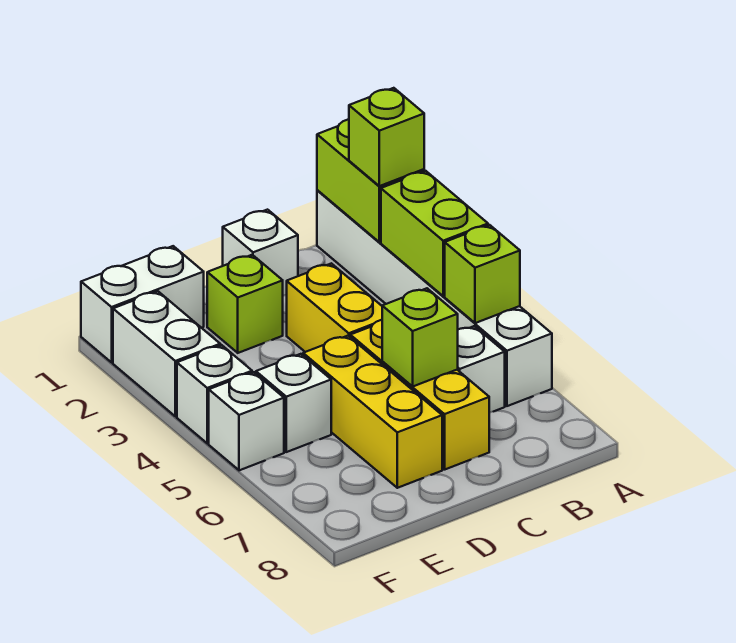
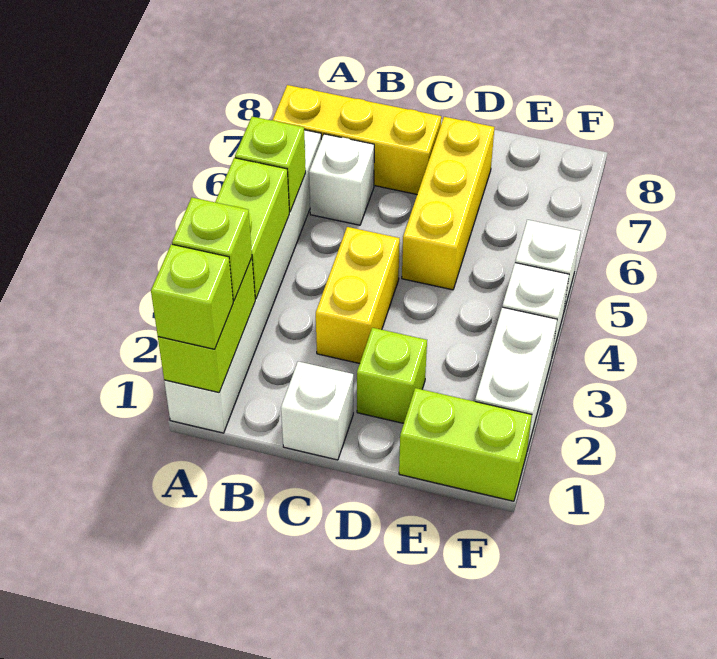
yellow 1x3 brick [350,320,489,470] -> yellow 1x3 brick turned to [273,85,441,194]
lime 1x1 brick [382,288,458,386] -> lime 1x1 brick moved to [151,244,233,349]
white 1x2 brick [81,246,204,362] -> lime 1x2 brick [399,388,532,501]
white 1x1 brick [256,354,331,452] -> none

